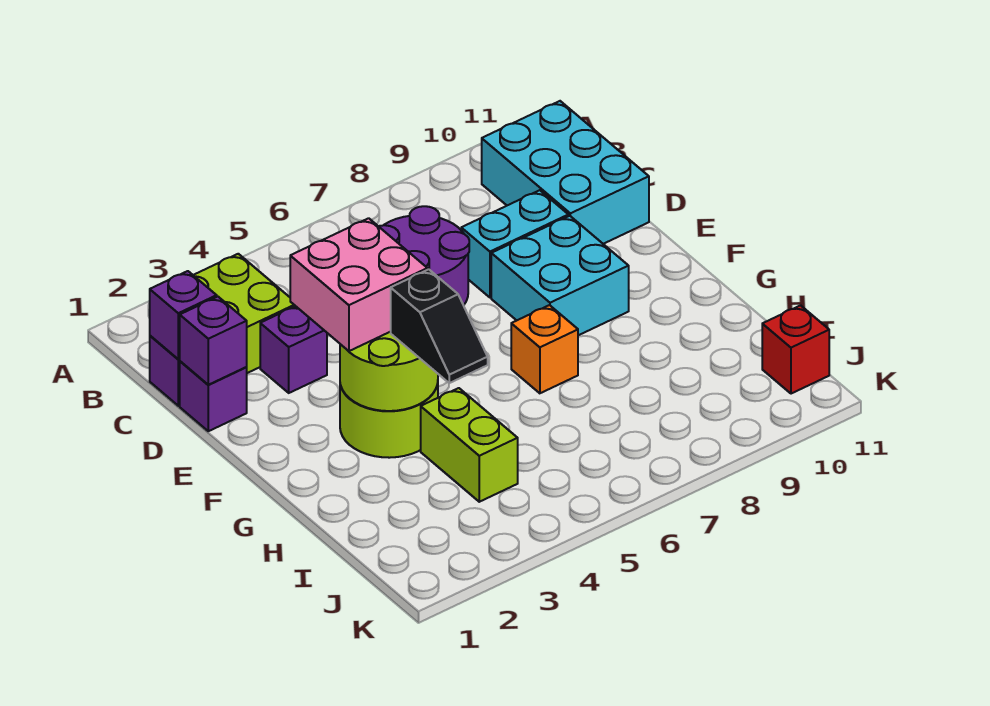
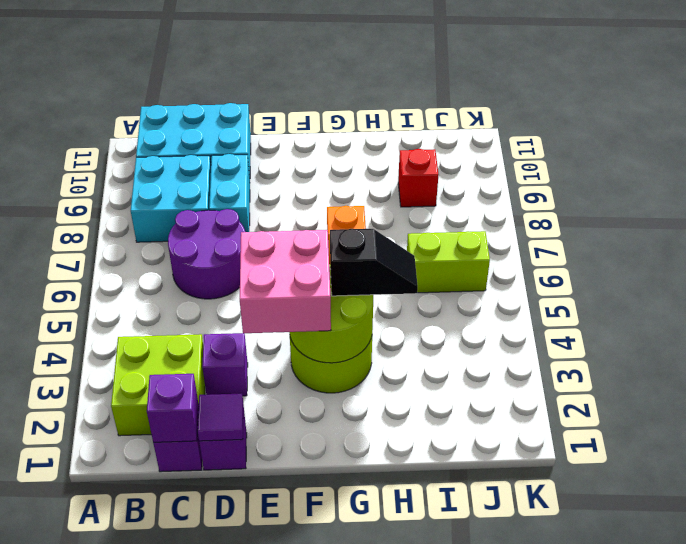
purple 1x1 brick [180,297,247,385] -> purple 1x1 tile [197,394,243,441]
cyan 2x2 brick [491,216,629,335] -> cyan 2x2 brick moved to [131,155,211,242]
lime 1x2 brick [421,388,518,502] -> lime 1x2 brick moved to [407,231,490,293]
red 1x1 brick [762,305,829,394] -> red 1x1 brick moved to [398,149,438,207]

